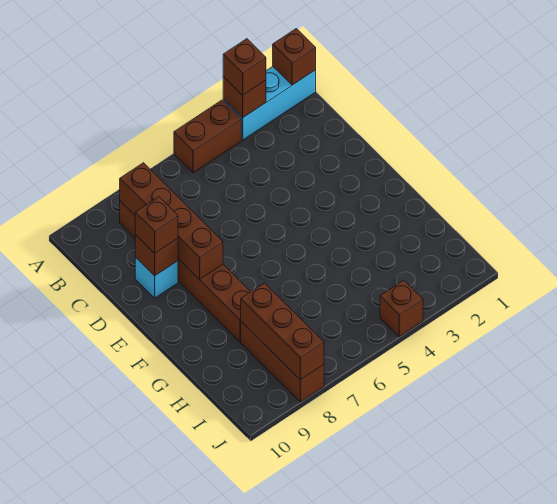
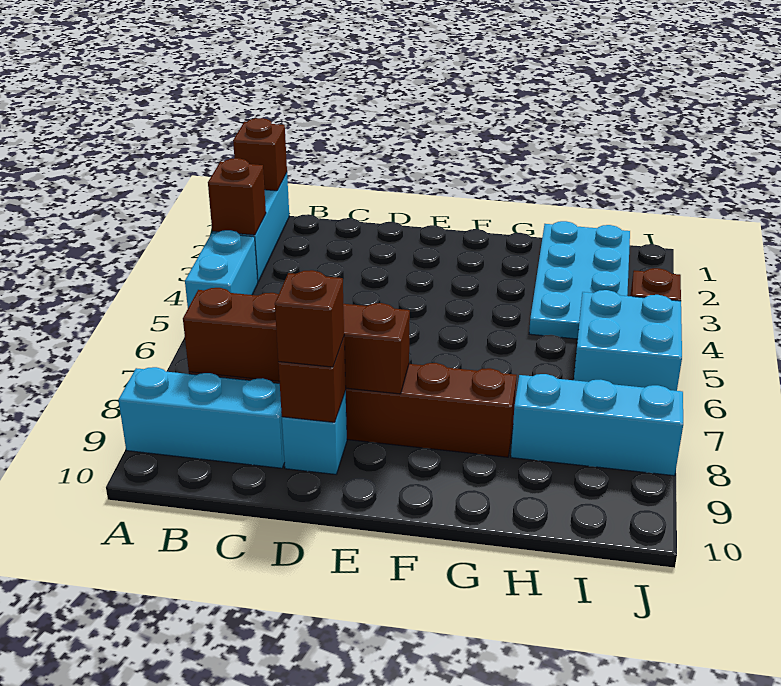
brown 1x1 brick [223,39,266,95] -> none
brown 1x2 brick [174,100,241,173] -> cyan 1x2 brick [185,230,258,308]
none -> cyan 1x3 brick [119,367,285,468]
none -> cyan 2x4 plate [529,221,630,339]
brown 1x3 brick [241,321,324,402] -> cyan 1x3 brick [511,374,683,476]
brown 1x3 brick [241,283,324,380] -> none
none -> cyan 2x2 brick [574,290,682,391]

